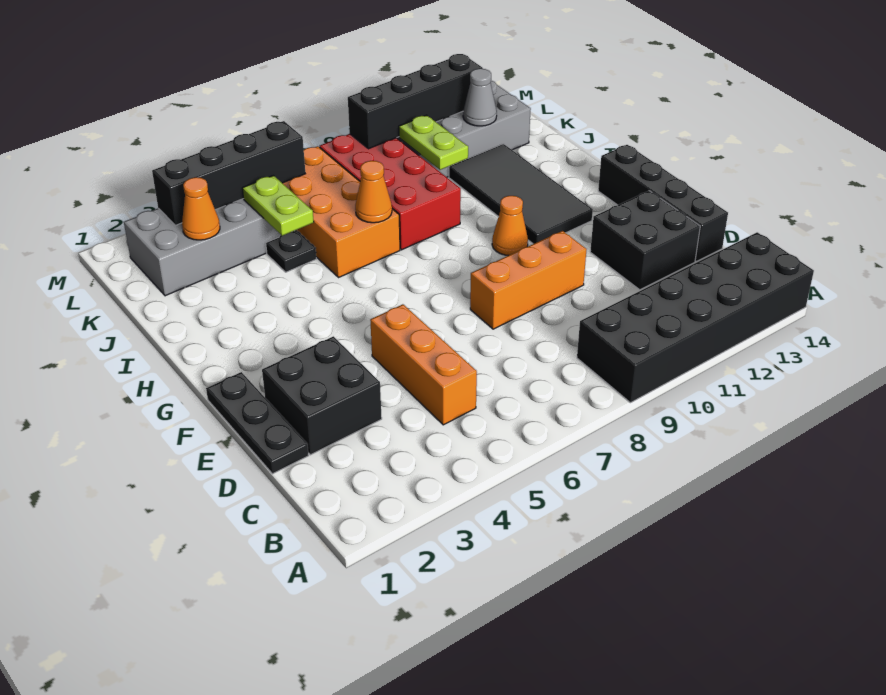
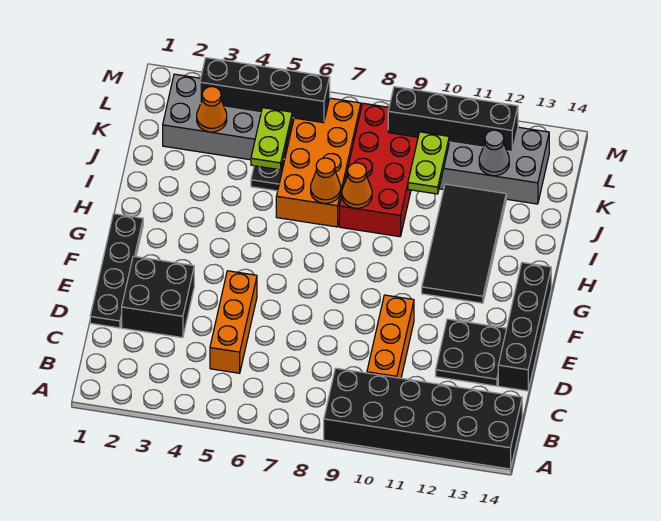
black 1x3 plate [206,372,309,474] -> black 1x4 plate [90,214,143,328]
black 2x2 brick [590,191,700,290] -> black 2x2 plate [436,319,507,386]
orange 1x3 brick [470,231,587,329] -> orange 1x3 brick turned to [367,295,414,378]
orange 1x1 cone [492,196,528,256] -> orange 1x1 cone moved to [342,163,372,208]

